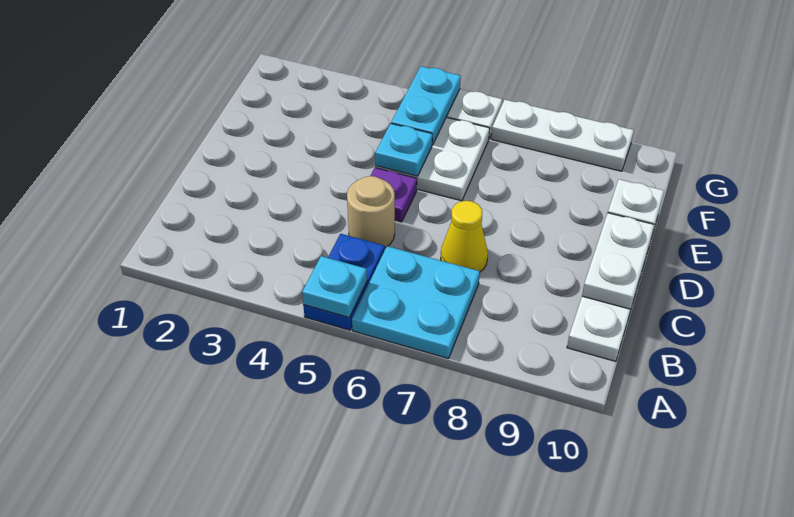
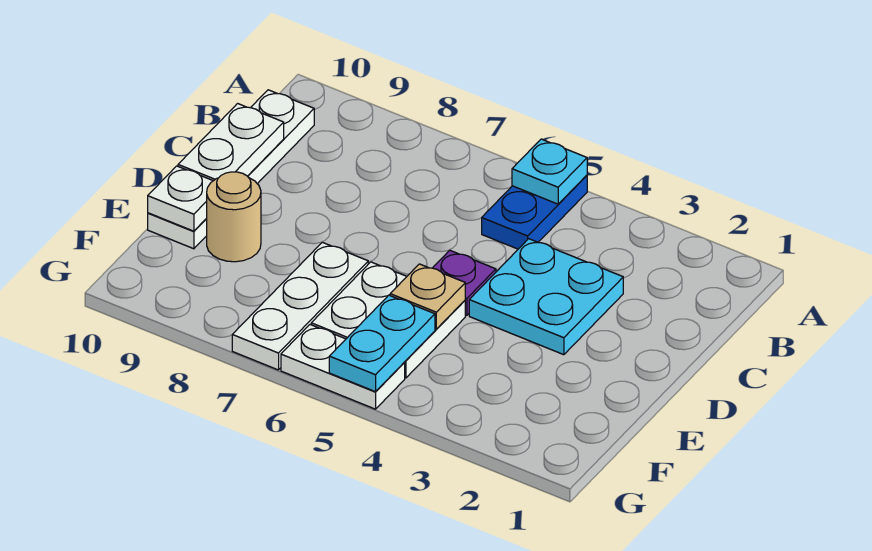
cyan 2x2 plate [352,246,480,359] -> cyan 2x2 plate moved to [469,239,623,355]
tan 1x1 round brick [347,176,395,248] -> tan 1x1 round brick moved to [207,172,261,262]
yellow 1x1 cone [441,201,488,272] -> none
cyan 1x1 plate [375,124,432,176] -> tan 1x1 plate [390,264,465,329]
white 1x3 plate [491,100,634,171] -> white 1x3 plate turned to [232,242,368,370]

